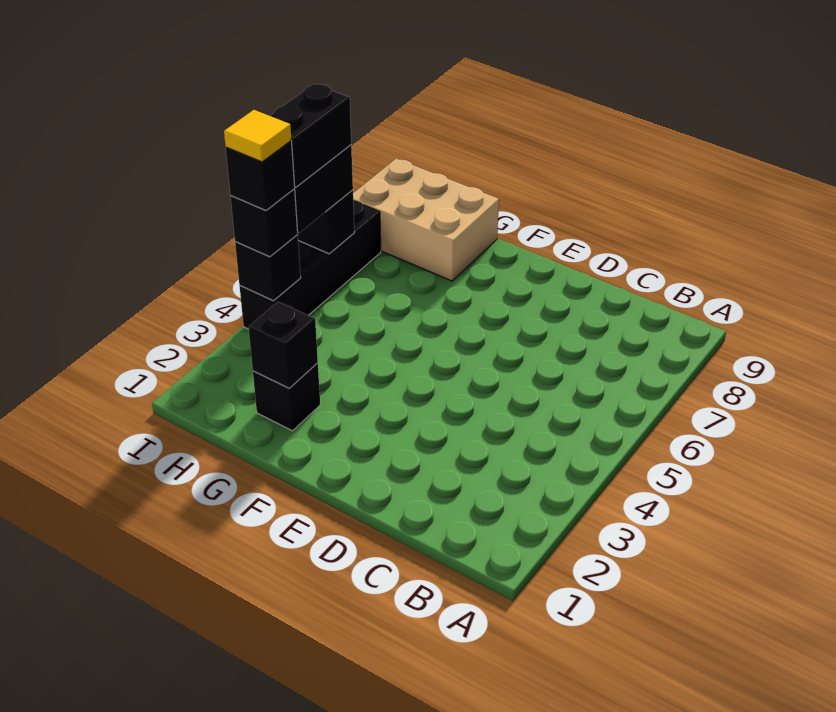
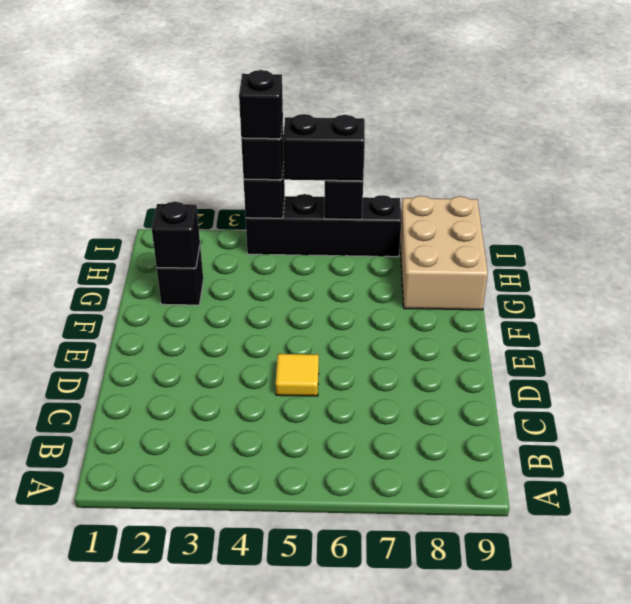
yellow 1x1 tile [224,110,291,162] -> yellow 1x1 tile moved to [276,354,319,396]
black 1x2 brick [270,84,351,187] -> none

